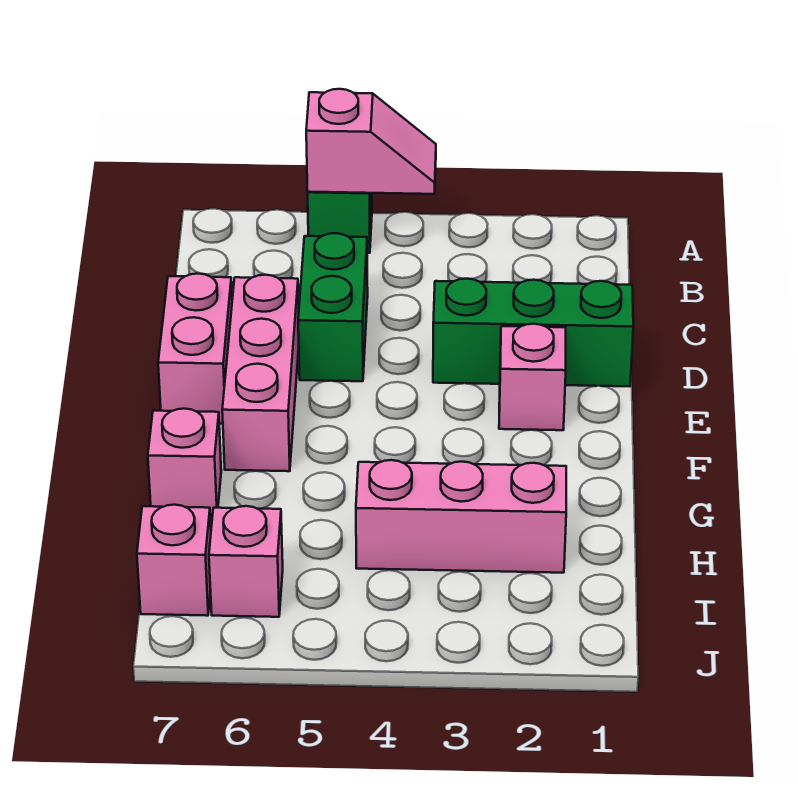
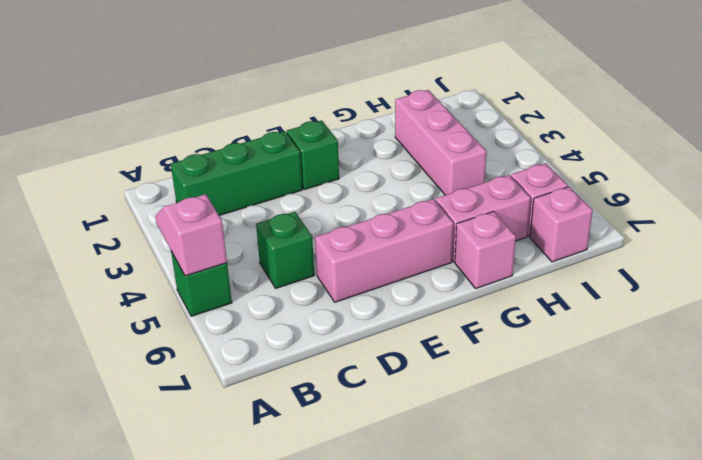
green 1x2 brick [298,233,368,381] -> green 1x1 brick [256,212,314,288]
green 1x3 brick [433,279,633,386] -> green 1x3 brick turned to [171,131,302,215]
pink 1x2 brick [158,274,232,424] -> pink 1x2 brick moved to [435,175,531,262]
pink 1x1 brick [499,324,566,430] -> green 1x1 brick [287,120,339,189]

